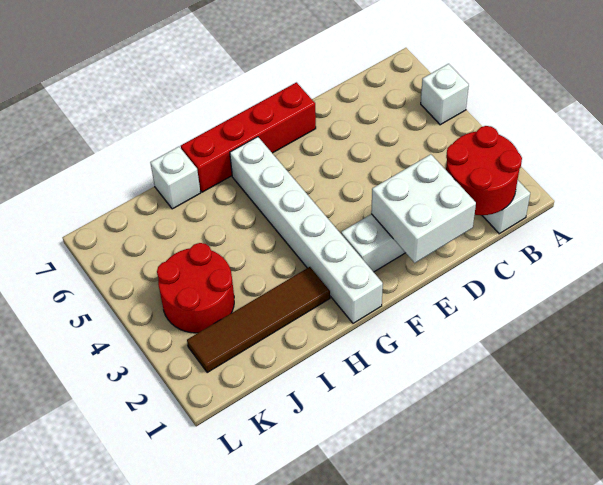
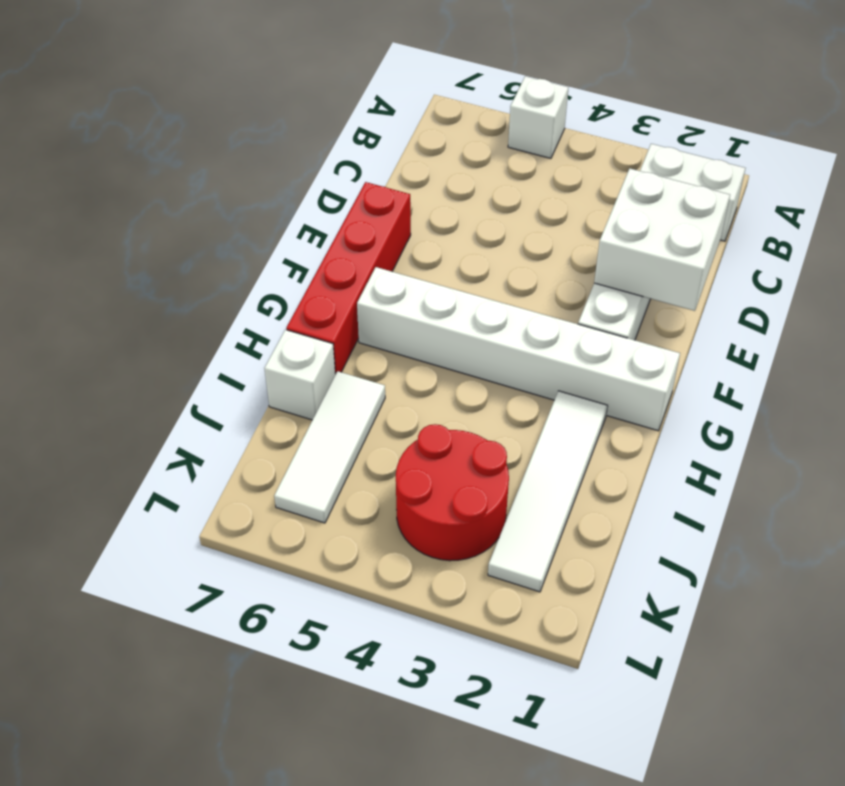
red 2x2 round brick [446,126,522,215] -> none
brown 1x4 tile [187,267,330,372] -> white 1x4 tile [488,391,608,592]
none -> white 1x3 tile [274,371,385,523]

